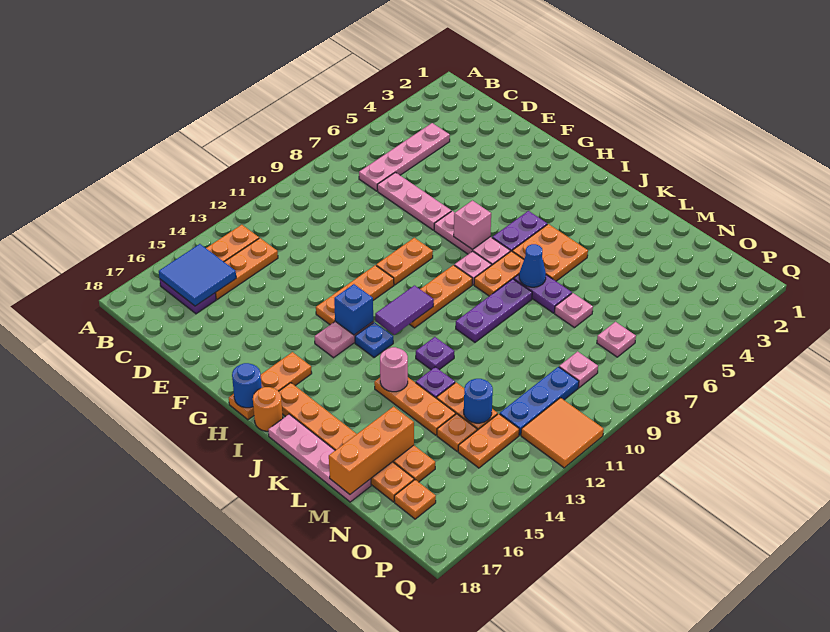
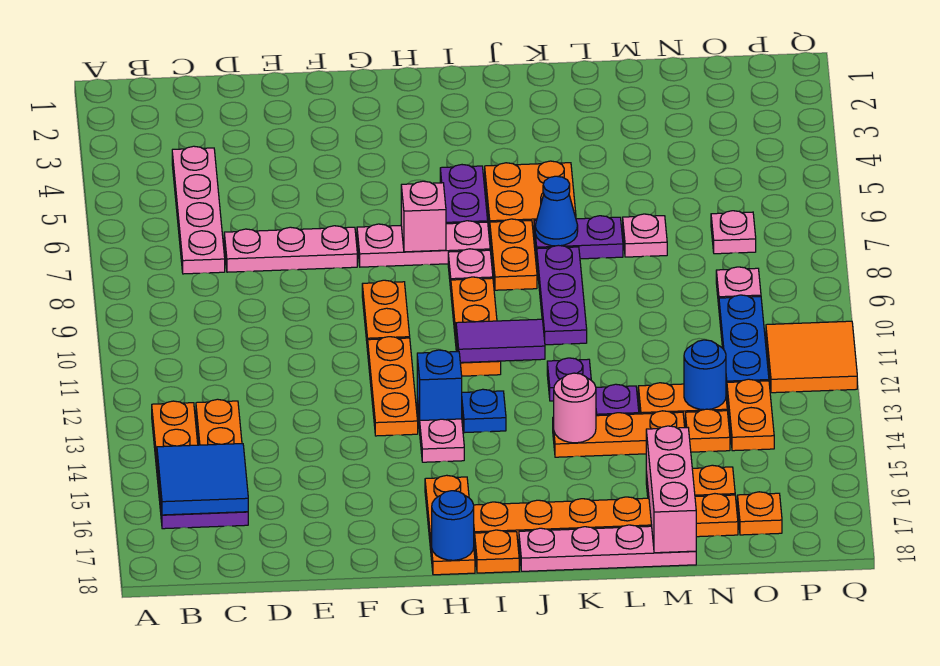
purple 1x2 tile [375,285,434,335] -> purple 1x2 tile turned to [456,319,545,363]
orange 1x1 round brick [253,387,283,431] -> orange 1x1 plate [475,530,519,573]
orange 1x3 brick [329,407,414,494] -> pink 1x3 brick [646,426,696,553]

